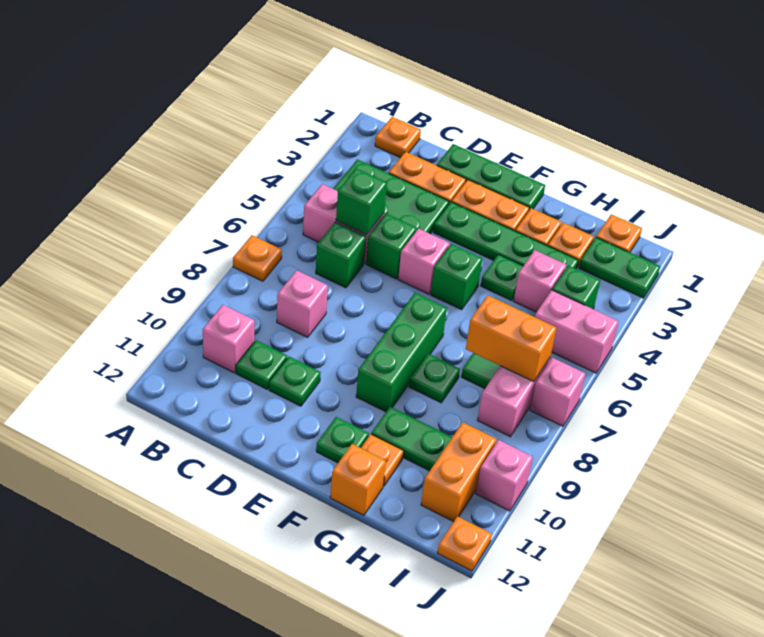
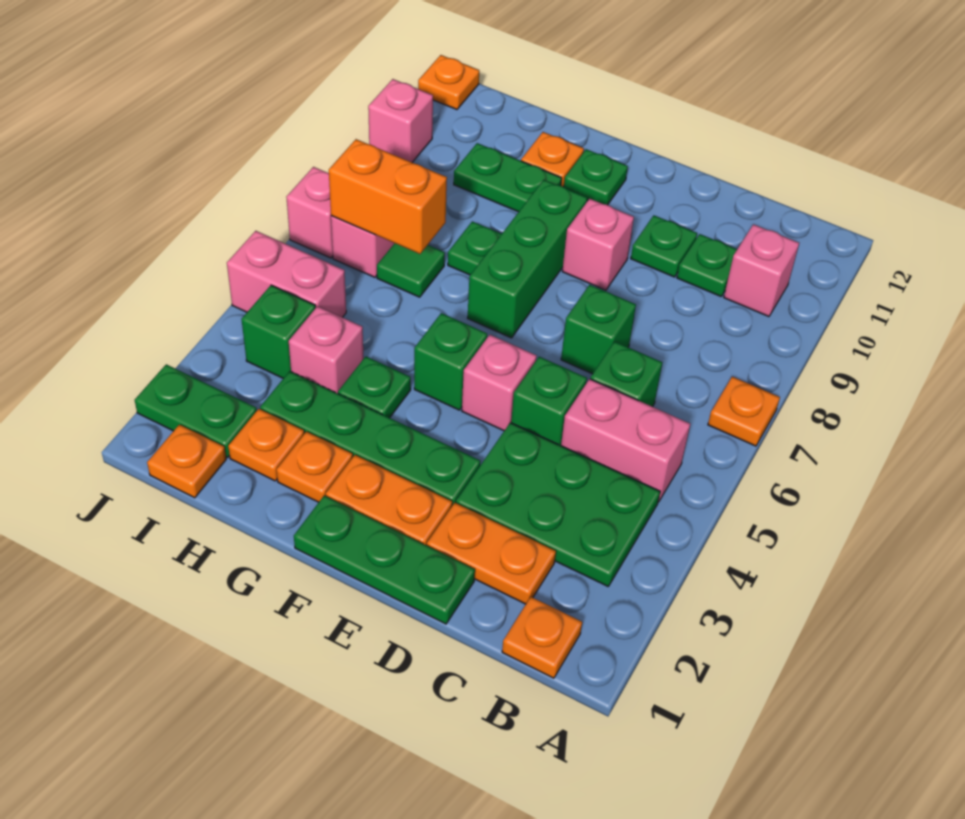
green 1x1 brick [336,168,387,235] -> green 1x1 brick moved to [561,285,636,374]
pink 1x1 brick [277,270,328,337] -> pink 1x1 brick moved to [562,199,634,290]
orange 1x1 brick [330,444,386,515] -> none
orange 1x2 brick [421,422,496,522] -> none

